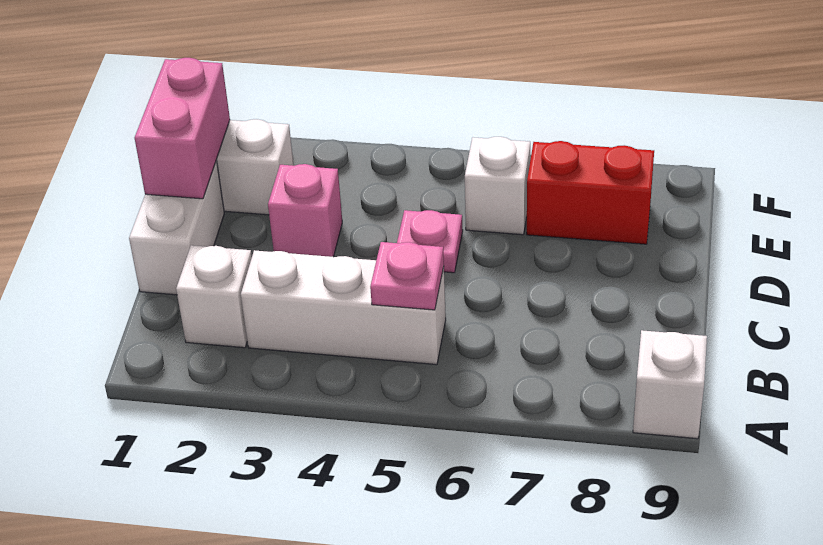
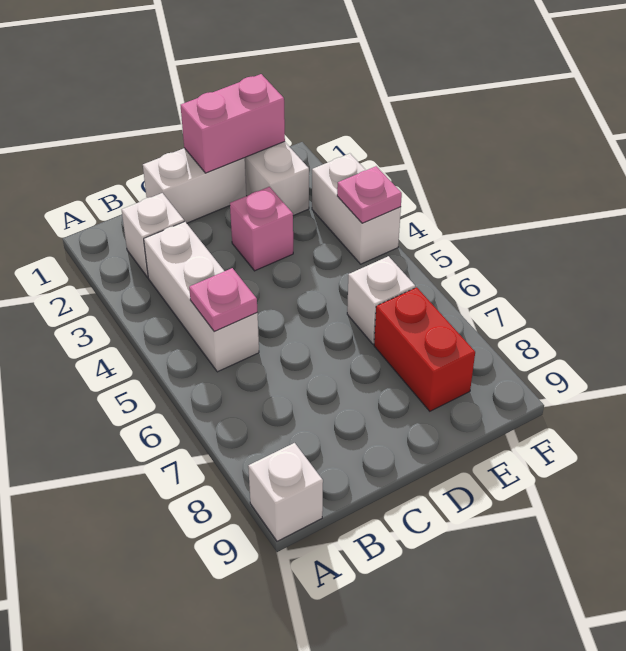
pink 1x1 plate [397,210,463,273] -> pink 1x1 plate moved to [337,166,402,223]
none -> white 1x2 brick [312,153,401,264]

